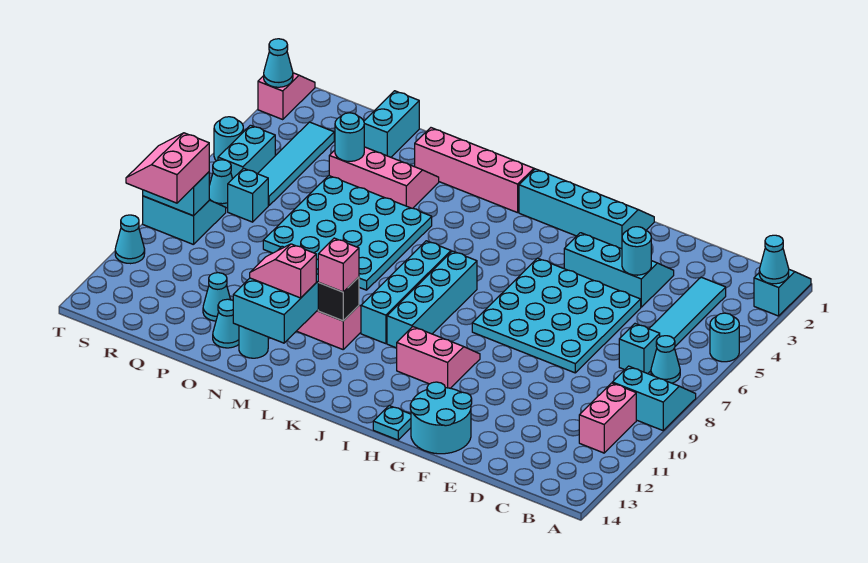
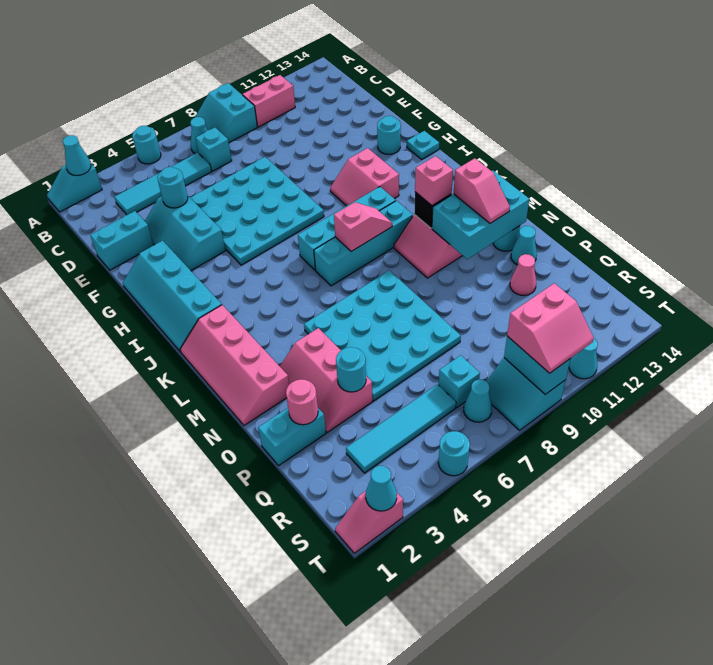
cyan 2x2 round brick [410,382,472,454] -> cyan 1x1 round brick [377,116,401,154]
none -> pink 1x2 slope [334,202,392,252]
none -> pink 1x1 round brick [286,379,318,425]
cyan 1x1 cone [203,273,231,321] -> pink 1x1 cone [510,254,536,296]
cyan 1x2 brick [218,125,275,179] -> cyan 1x2 brick moved to [91,211,153,270]

